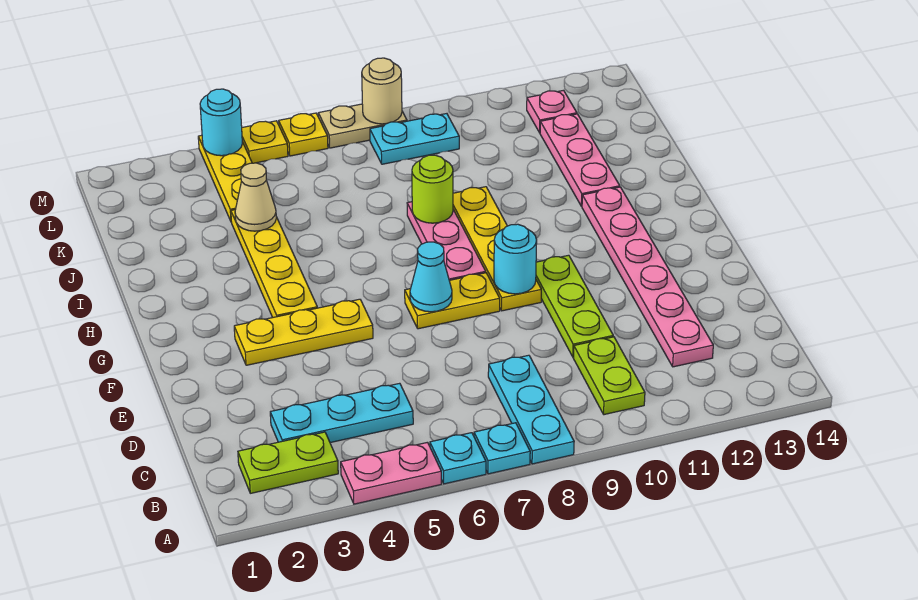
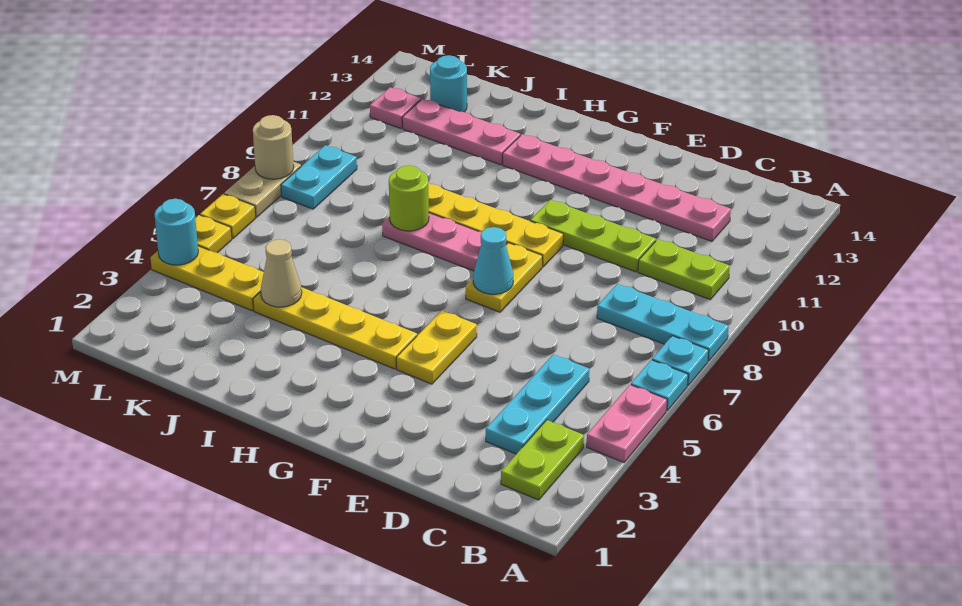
yellow 1x3 plate [234,299,373,365] -> yellow 1x2 plate [396,311,477,384]
cyan 1x1 round brick [494,224,537,294] -> cyan 1x1 round brick moved to [430,55,467,112]

